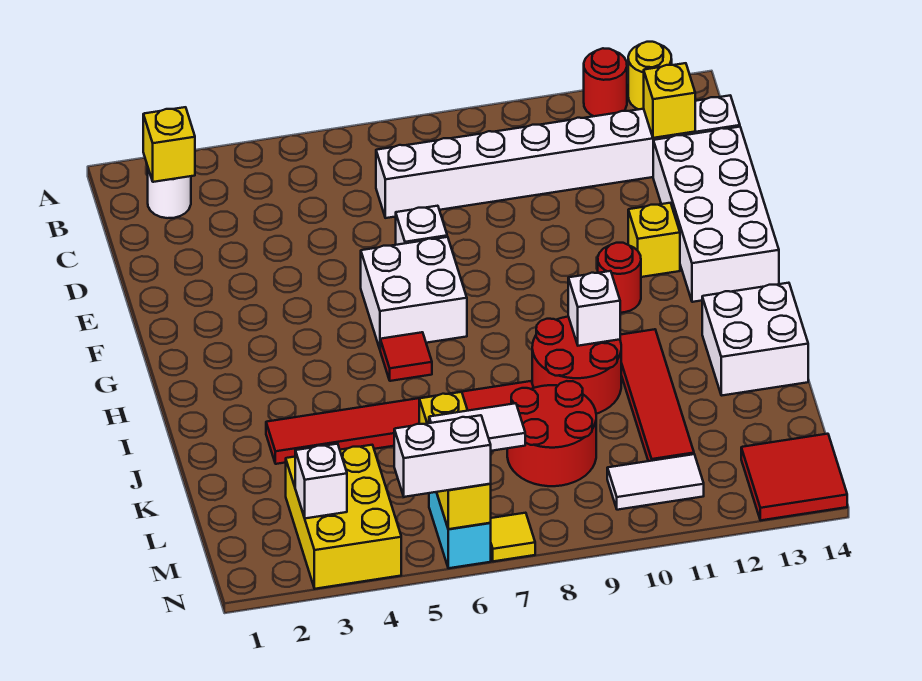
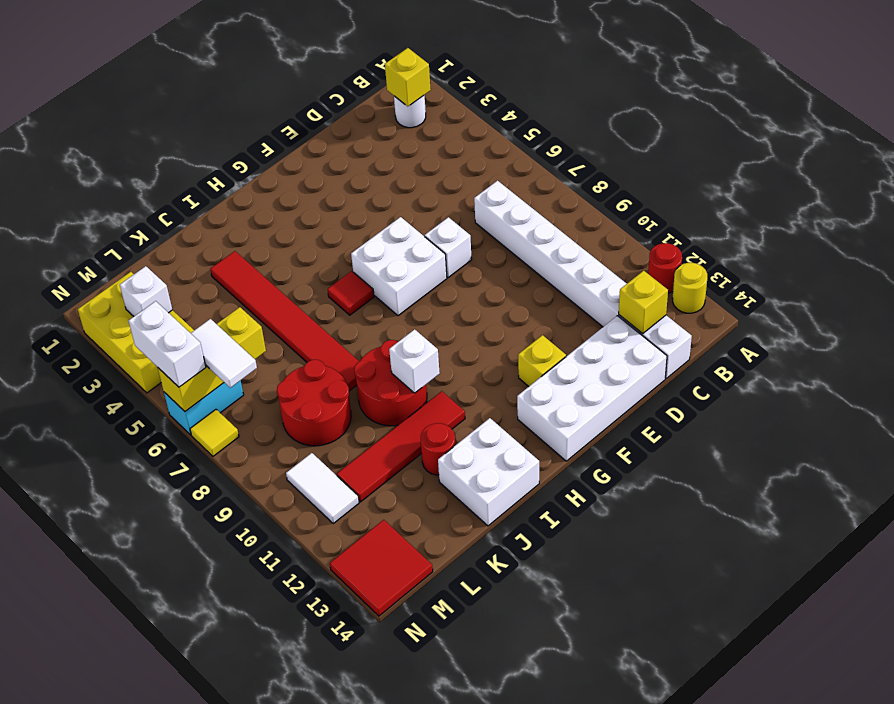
red 1x1 round brick [598,243,641,313] -> red 1x1 round brick moved to [421,423,455,475]
yellow 2x3 brick [286,445,401,589] -> yellow 2x3 brick turned to [78,272,194,393]

